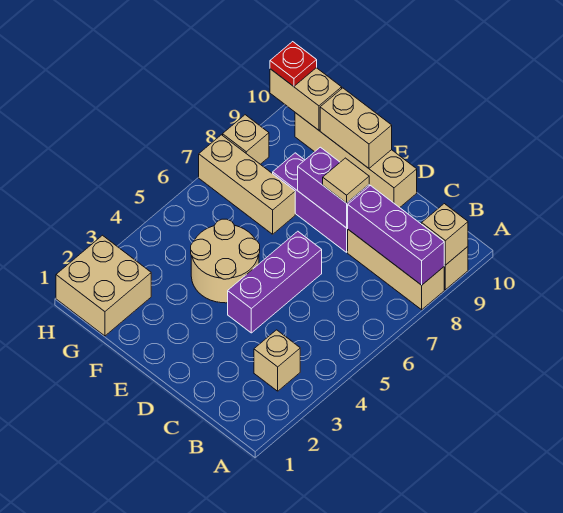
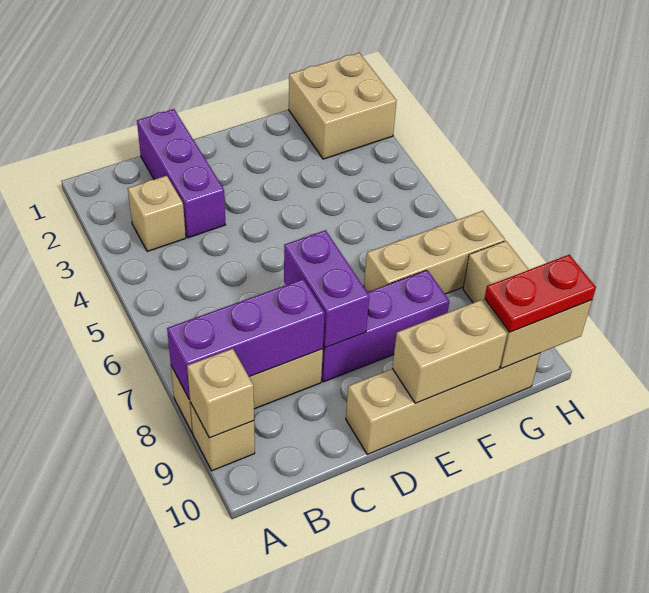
purple 1x3 brick [228,231,322,333] -> purple 1x3 brick moved to [137,109,225,238]
purple 1x2 brick [298,147,369,228] -> purple 1x2 brick turned to [284,230,369,348]
tan 1x1 tile [323,158,369,203] -> none
tan 2x2 round brick [191,219,260,303] -> none
red 1x1 plate [270,42,317,86] -> red 1x2 plate [485,255,596,332]

